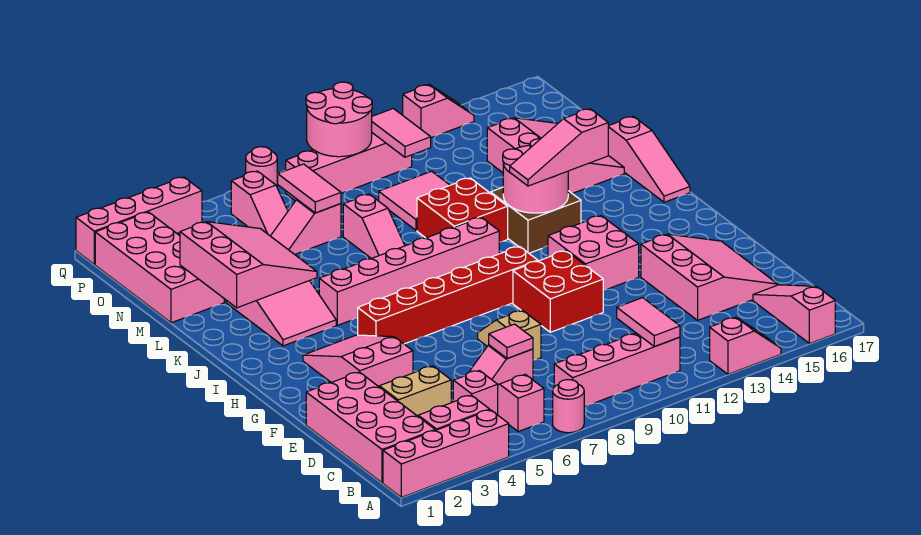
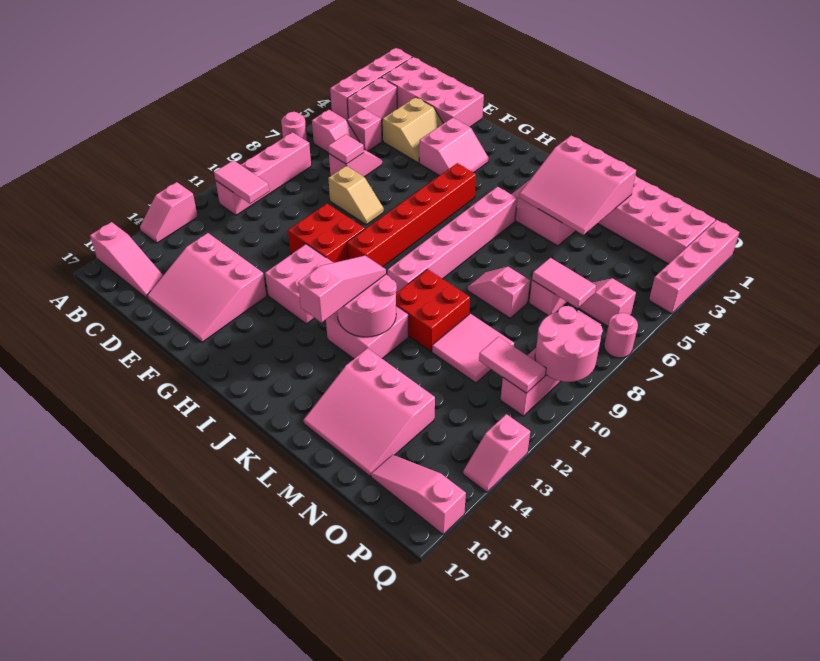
pink 2x3 slope [303,335,413,386] -> pink 2x2 slope [419,117,488,176]
brown 2x2 brick [491,187,581,253] -> pink 2x2 brick [326,306,408,359]
pink 1x3 slope [608,116,690,202] -> pink 1x3 slope moved to [371,455,466,535]

